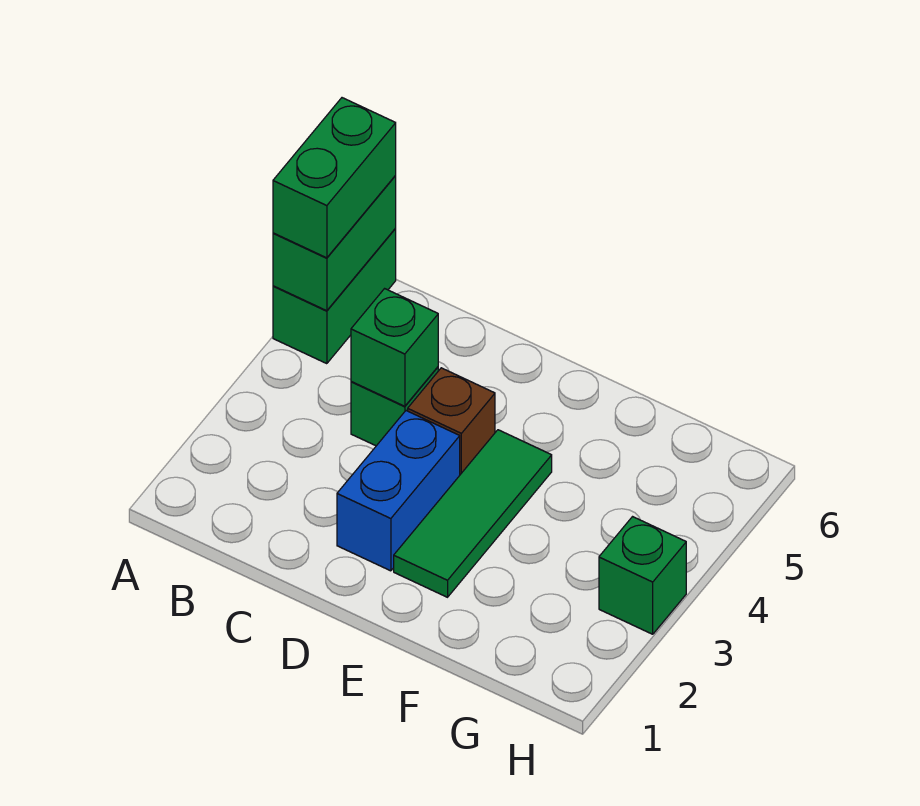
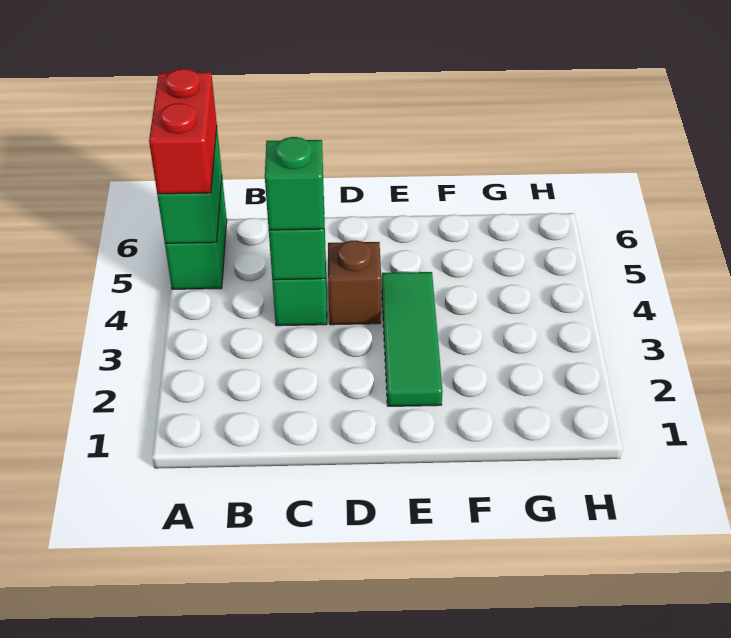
green 1x2 brick [273,98,396,258] -> red 1x2 brick [149,69,217,194]
blue 1x2 brick [337,411,460,571] -> none
green 1x1 brick [599,517,686,634] -> green 1x1 brick moved to [265,137,324,230]

